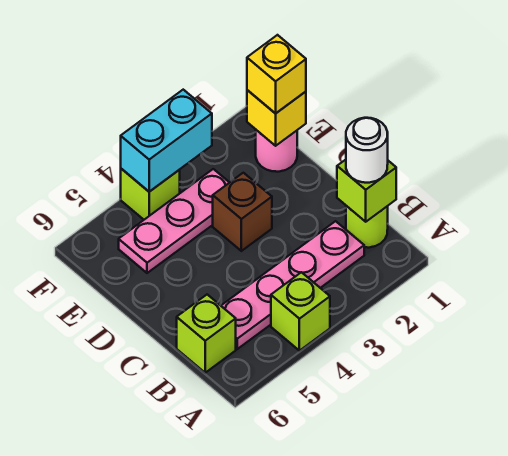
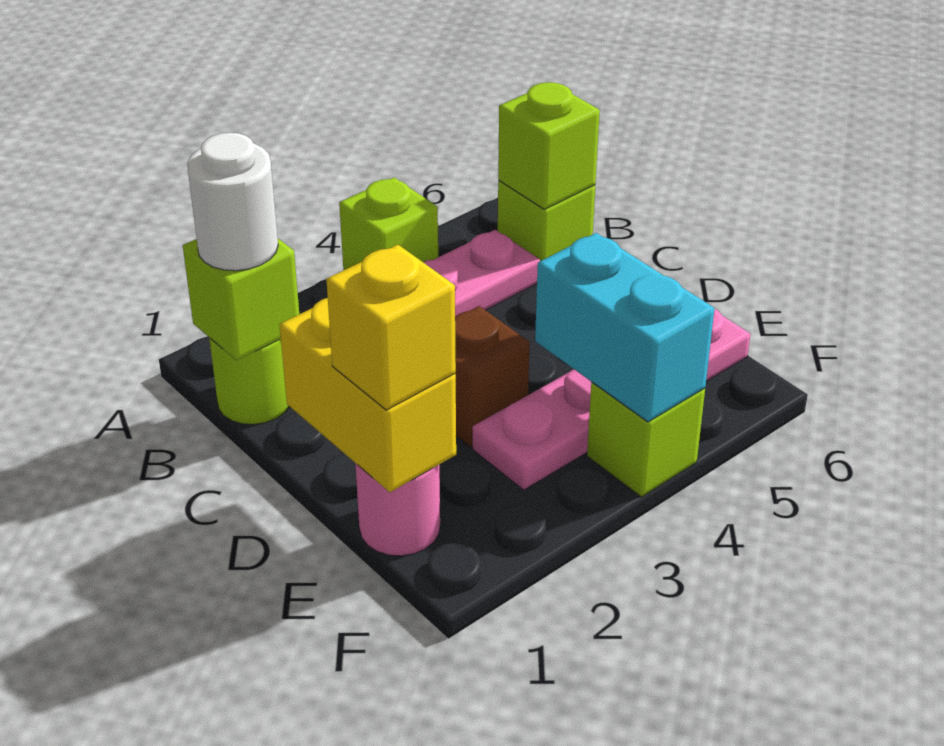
none -> lime 1x1 brick [498,82,600,209]
yellow 1x1 brick [247,90,306,146] -> yellow 1x2 brick [279,298,456,492]
pink 1x3 plate [119,169,230,273] -> pink 1x4 plate [473,309,750,490]
cyan 1x2 brick [121,90,212,192] -> cyan 1x2 brick turned to [535,233,715,422]

